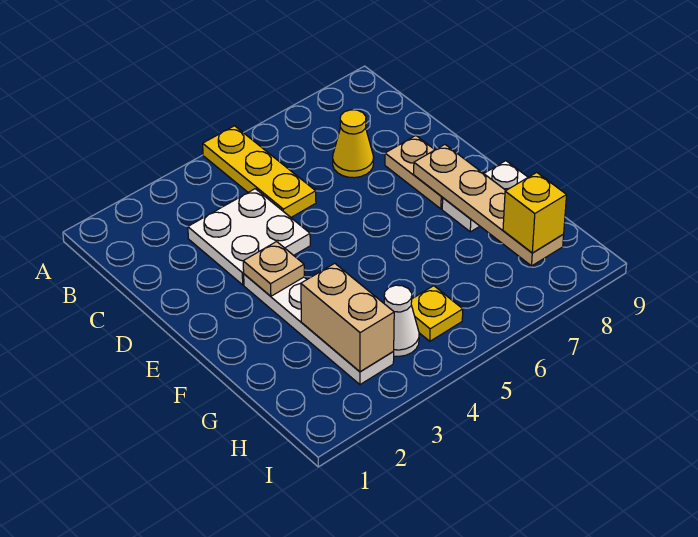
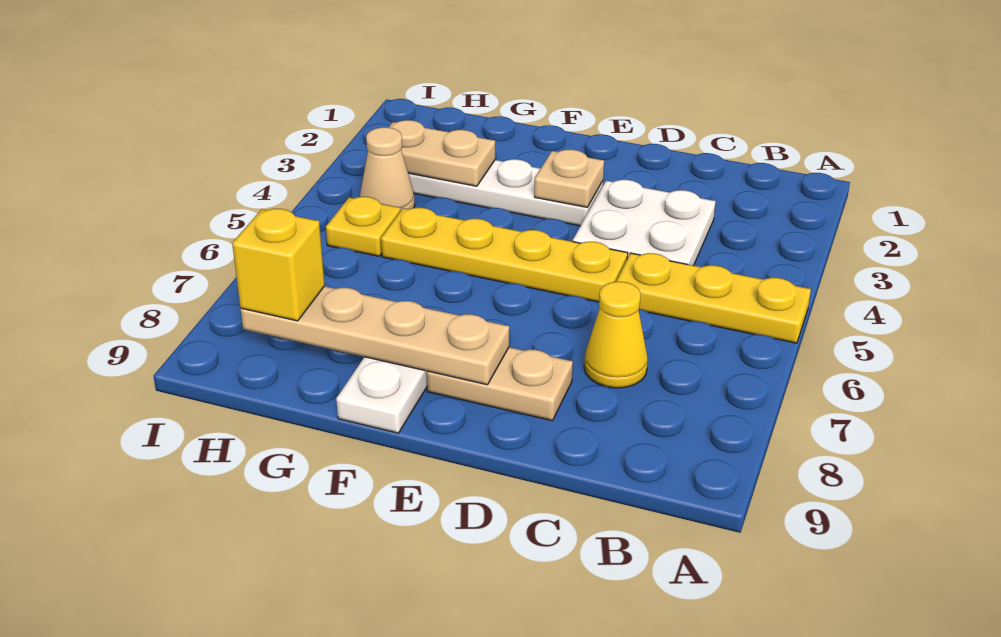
none -> yellow 1x4 plate [381,208,628,302]
tan 1x2 brick [301,263,394,372] -> tan 1x2 plate [389,120,495,186]
white 1x1 cone [384,285,419,356] -> tan 1x1 cone [360,127,415,210]

